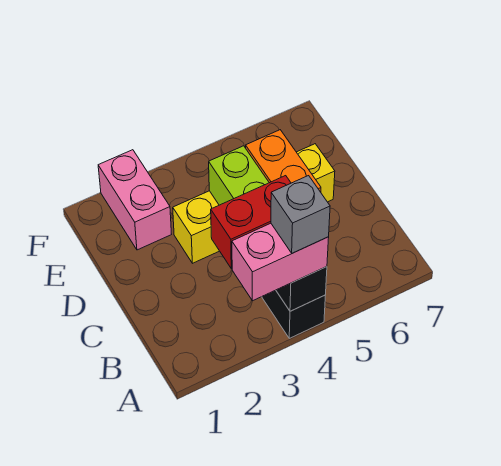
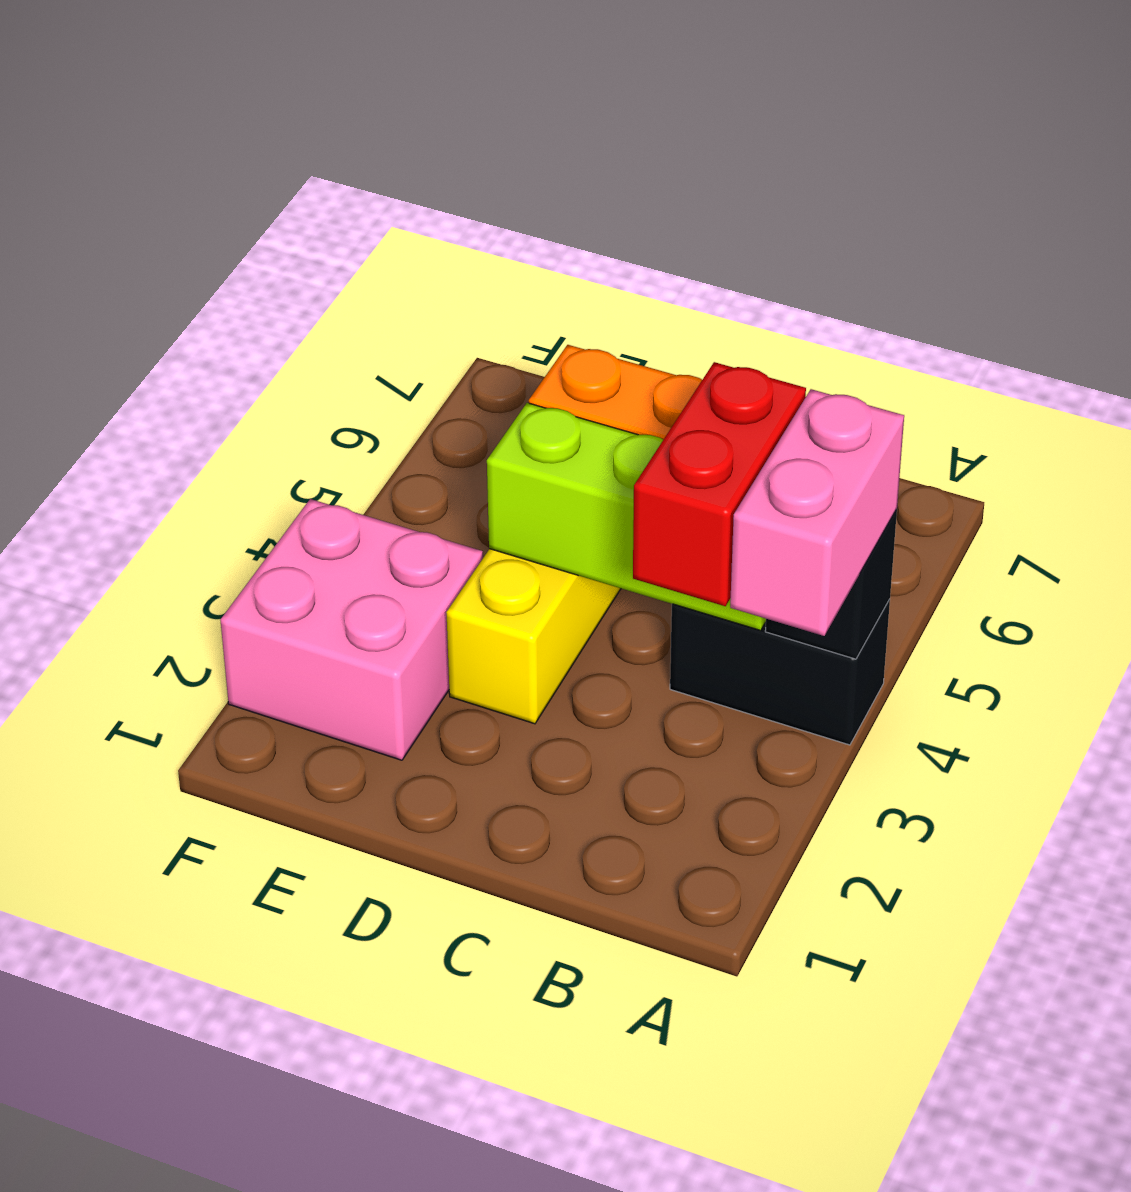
grey 1x1 brick [271,176,330,253] -> none
pink 1x2 brick [98,150,171,250] -> pink 2x2 brick [220,499,483,760]

